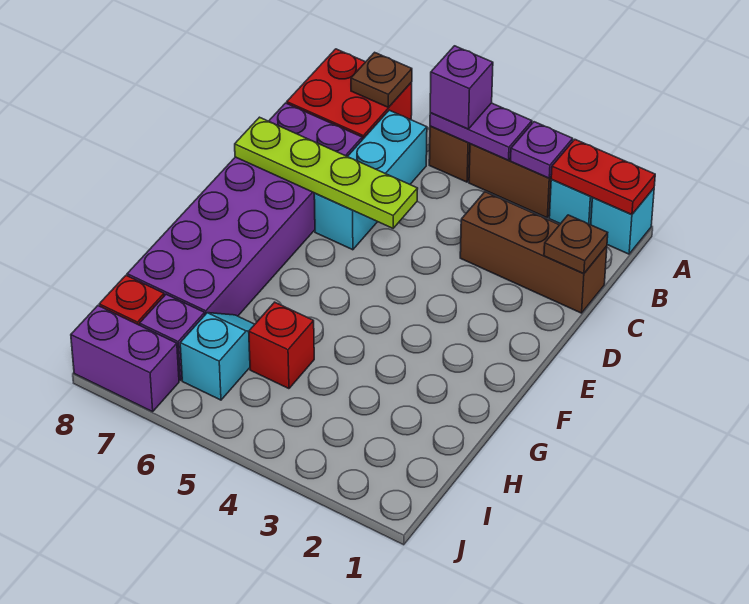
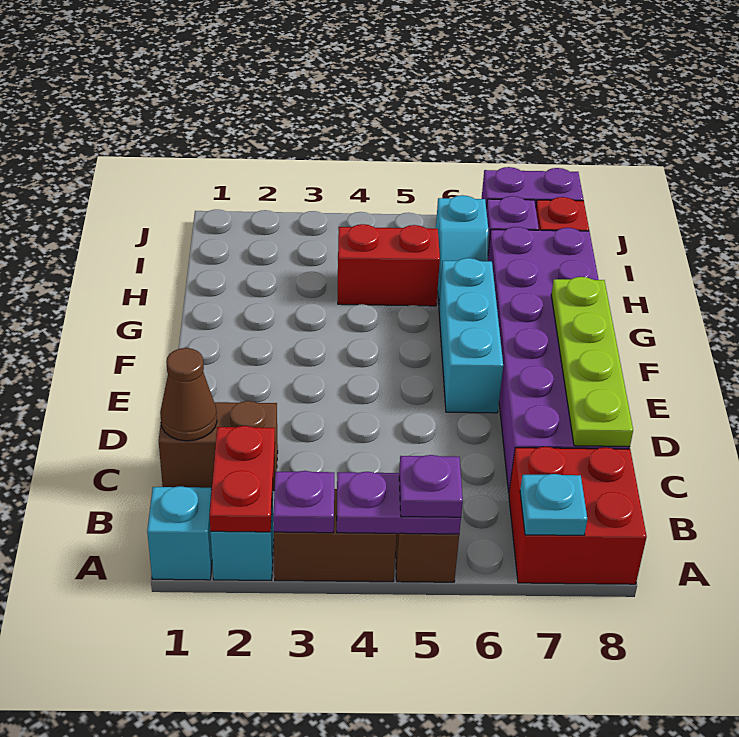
red 1x2 plate [551,140,655,215] -> red 1x2 plate turned to [210,426,275,532]
purple 1x1 brick [430,46,493,129] -> purple 1x1 plate [399,455,463,517]
brown 1x1 plate [351,52,412,107] -> cyan 1x1 plate [520,474,587,535]
cyan 1x3 brick [314,110,427,250] -> cyan 1x3 brick moved to [439,258,503,413]
brown 1x3 brick [460,192,607,313] -> brown 1x2 brick [159,401,278,491]
brown 1x1 plate [544,215,608,274] -> brown 1x1 cone [160,348,217,441]
lime 1x4 plate [235,117,418,228] -> lime 1x4 plate turned to [551,277,633,447]
red 1x1 brick [249,302,314,389] -> red 1x2 brick [338,224,440,306]

